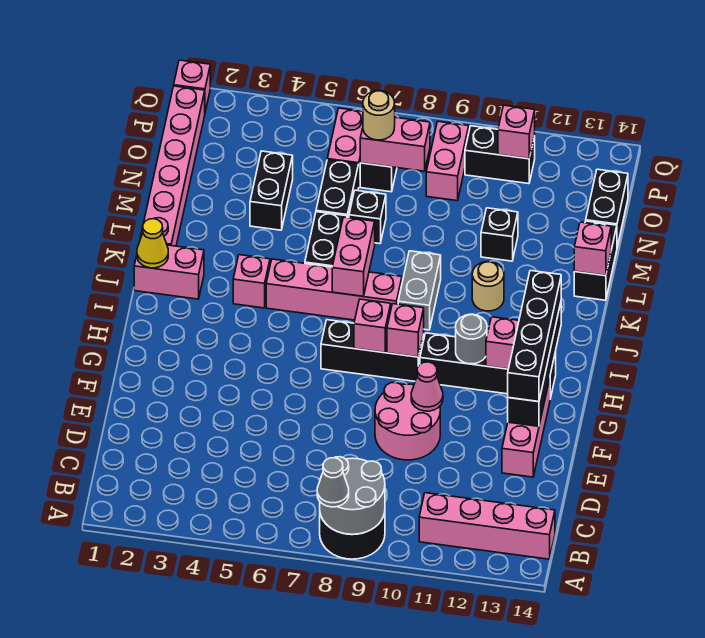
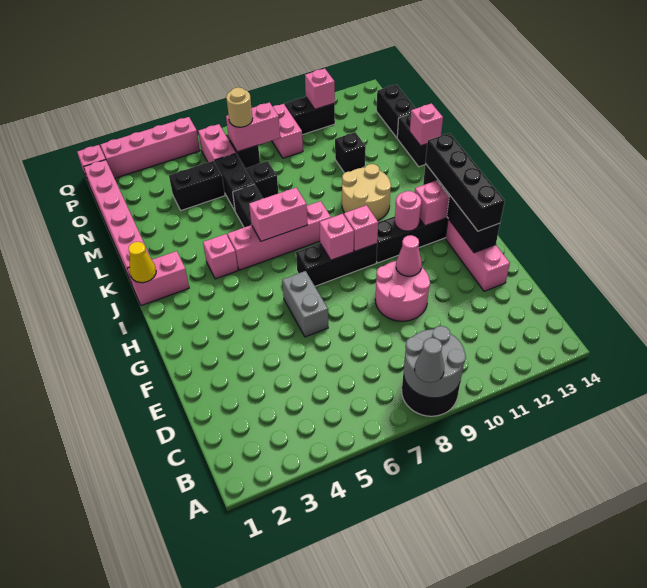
pink 1x4 brick [419,493,555,559] -> pink 1x4 brick moved to [100,117,200,178]
grey 1x1 round brick [456,314,487,364] -> pink 1x1 round brick [395,191,421,231]
pink 1x2 brick [332,217,375,296] -> pink 1x2 brick turned to [249,188,308,241]
grey 1x2 brick [398,251,441,330] -> grey 1x2 brick moved to [282,271,328,337]
tan 1x1 round brick [472,262,504,311] -> tan 2x2 round brick [342,164,391,221]
black 1x2 brick [250,151,293,230] -> black 1x2 brick turned to [169,161,225,210]

